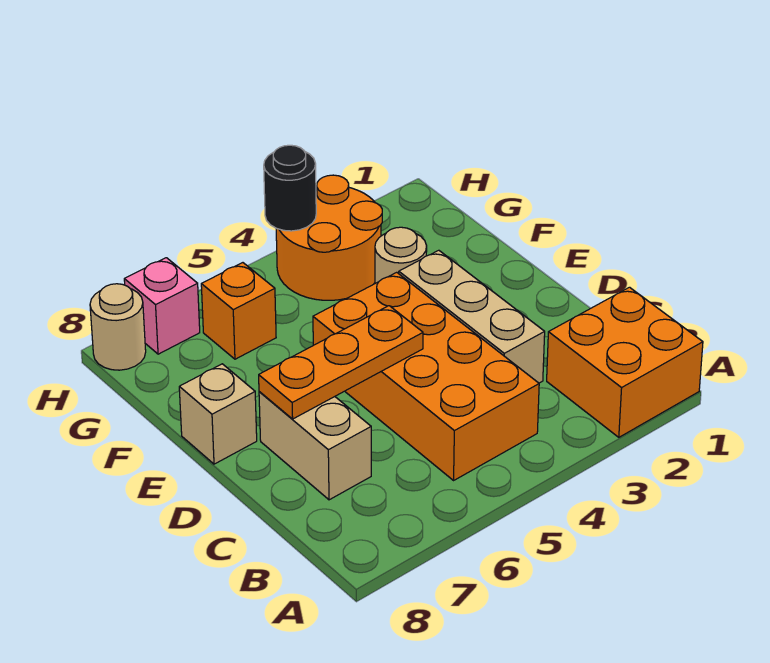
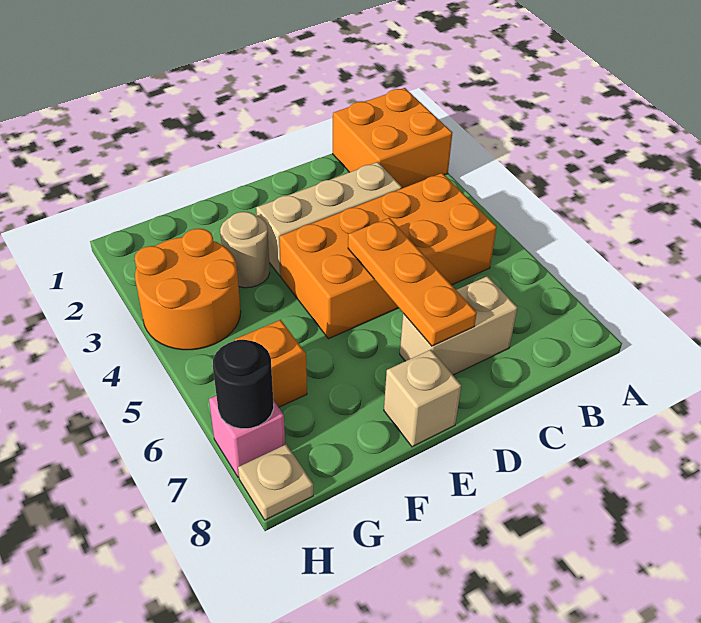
black 1x1 round brick [264,145,316,231] -> black 1x1 round brick moved to [213,340,274,429]
tan 1x1 round brick [90,284,146,370] -> tan 1x1 plate [238,444,313,520]

